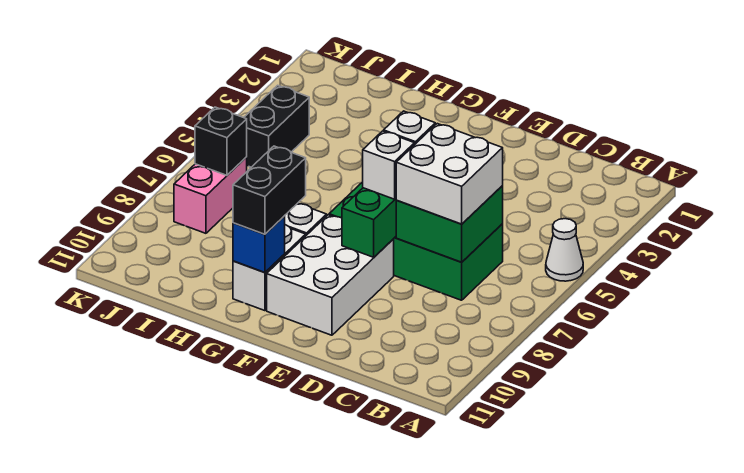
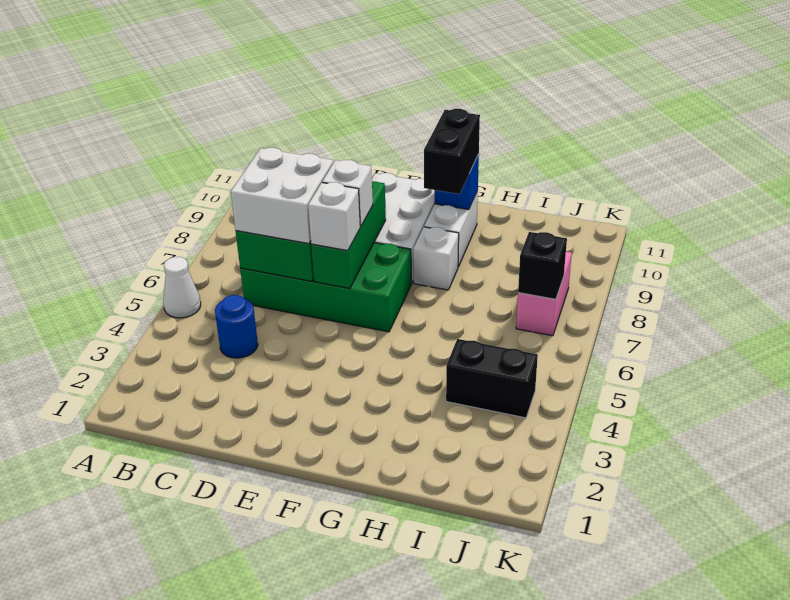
none -> blue 1x1 round brick [215,295,258,358]
black 1x2 brick [244,85,309,167] -> black 1x2 brick turned to [446,339,538,418]

